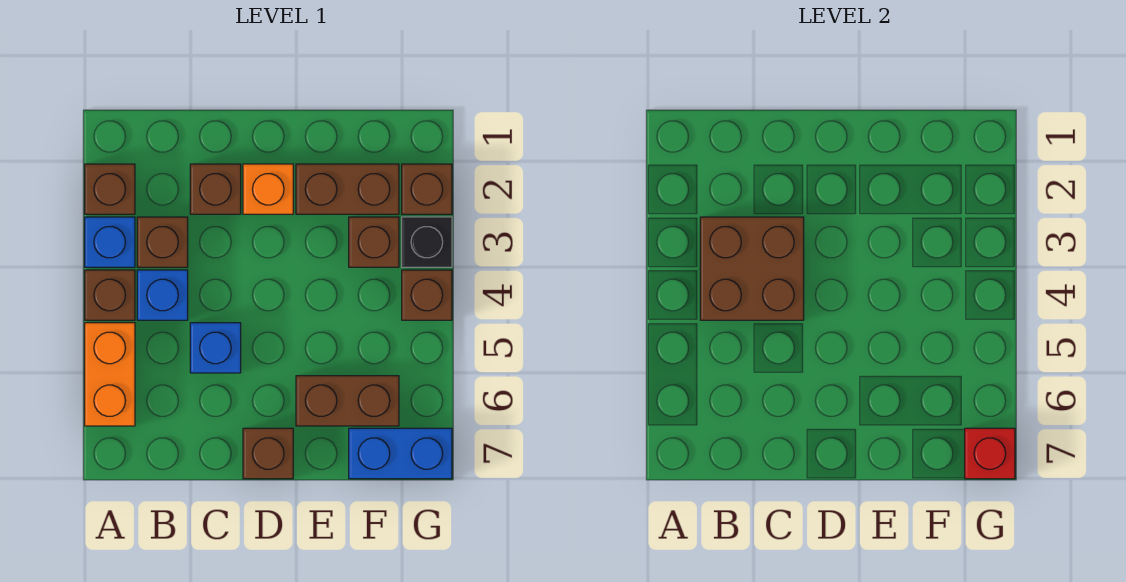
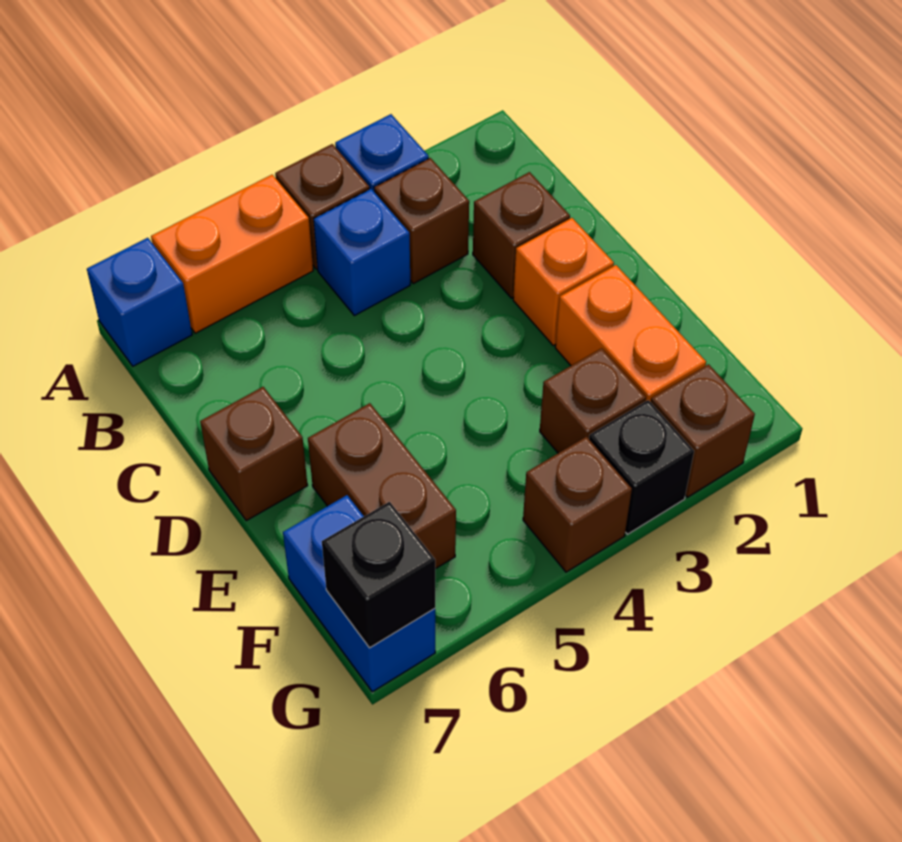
brown 1x1 brick [85,164,135,214] -> none
brown 2x2 brick [700,217,804,320] -> none
blue 1x1 brick [190,323,241,373] -> blue 1x1 brick moved to [87,238,192,366]
brown 1x2 brick [296,164,399,214] -> orange 1x2 brick [555,265,706,402]
red 1x1 brick [965,428,1015,479] -> black 1x1 brick [322,502,435,648]

